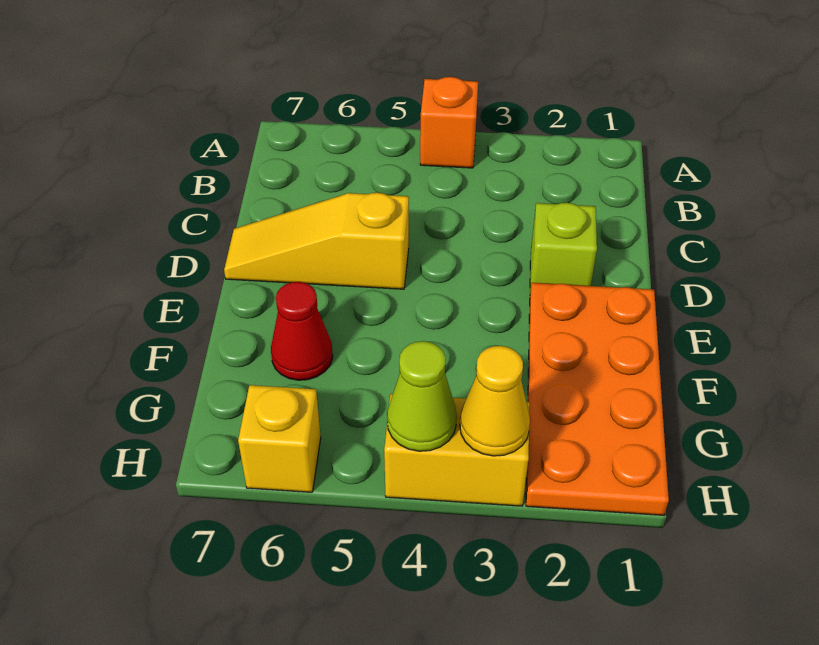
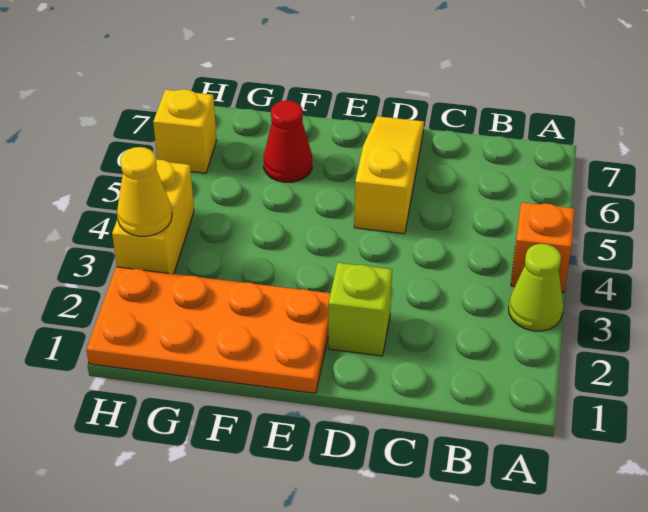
lime 1x1 cone [387,341,457,451] -> lime 1x1 cone moved to [508,244,564,331]

